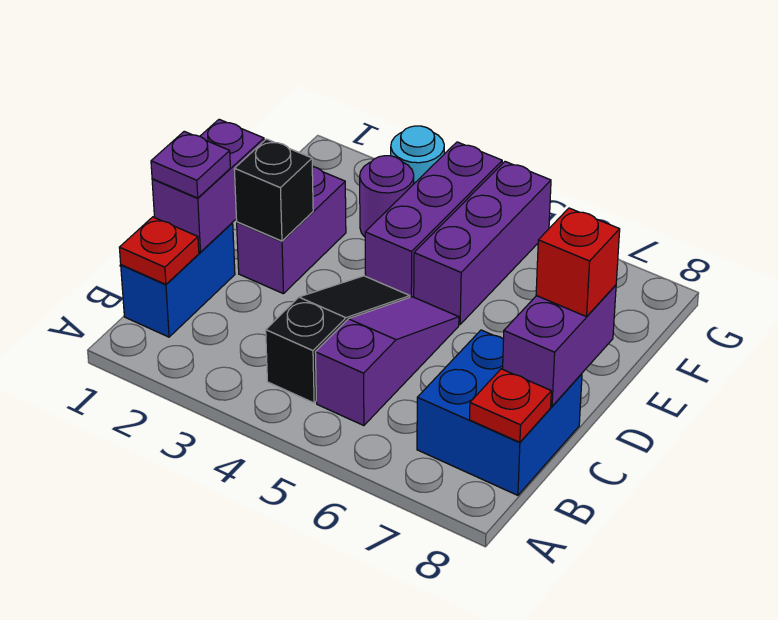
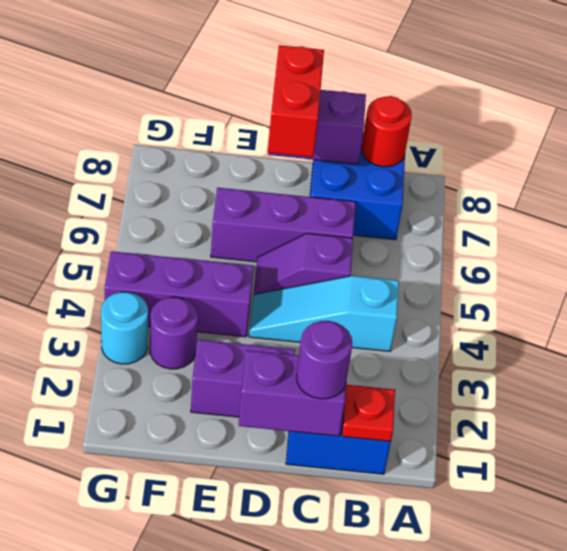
black 1x3 slope [266,276,410,403] -> cyan 1x3 slope [249,276,399,351]
purple 1x3 slope [315,297,459,426] -> purple 1x2 slope [254,233,353,294]
red 1x1 plate [470,369,551,442] -> red 1x1 round brick [362,96,412,167]
purple 1x1 plate [151,131,230,198] -> purple 1x1 round brick [296,321,352,399]
black 1x1 brick [234,139,313,241] -> none
red 1x1 brick [536,208,620,317] -> red 1x2 brick [268,45,324,157]
purple 1x3 brick [414,162,551,324] -> purple 1x3 brick moved to [211,188,356,262]

